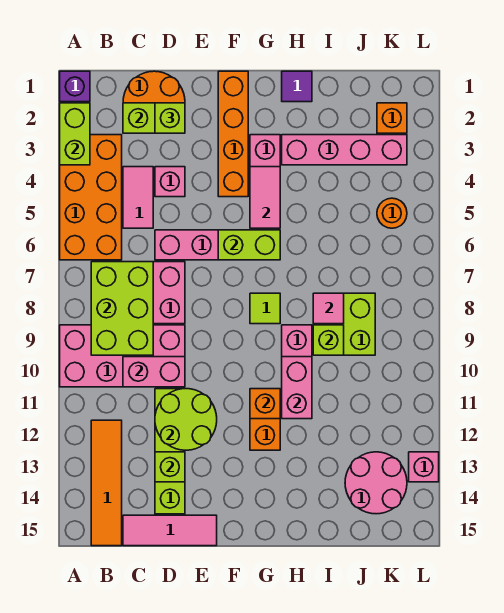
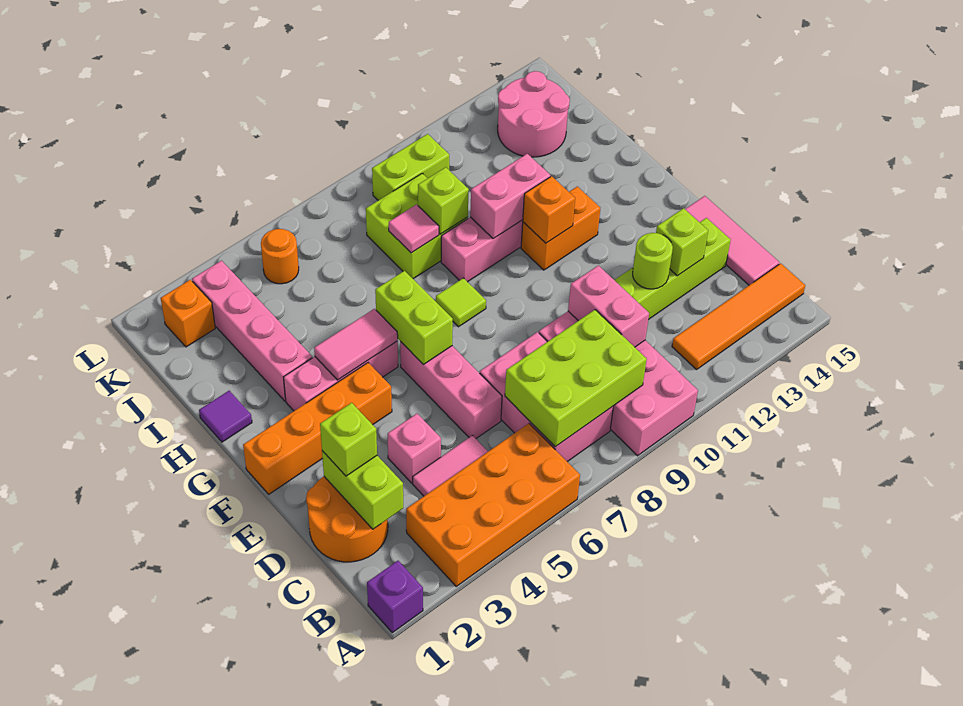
lime 1x2 brick [60,103,90,165] -> lime 1x2 brick moved to [372,134,449,200]
lime 2x2 round brick [155,389,217,450] -> lime 1x1 round brick [633,233,673,289]
pink 1x1 brick [409,452,439,482] -> none

